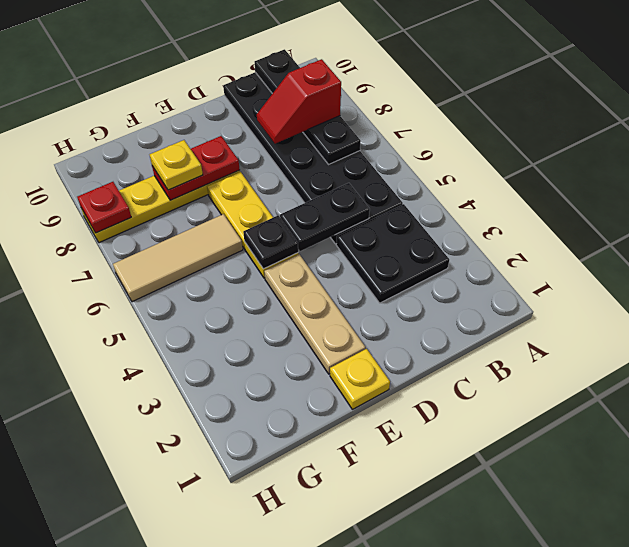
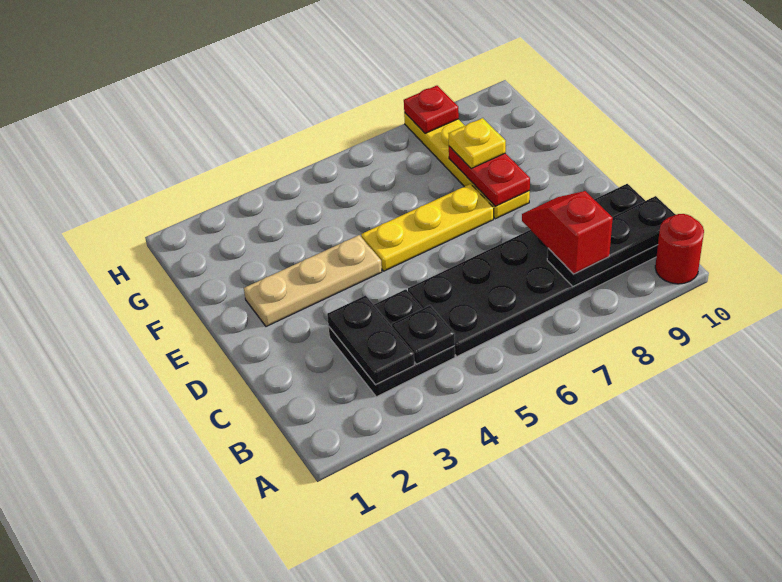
none -> red 1x1 round brick [655,214,704,284]
black 1x4 plate [255,49,361,164] -> black 1x3 plate [547,196,676,287]
black 1x2 plate [280,183,370,251] -> black 1x2 plate moved to [327,295,414,385]
yellow 1x1 plate [330,349,390,409] -> none
black 1x1 plate [243,216,298,269] -> black 1x1 plate moved to [392,305,455,364]
tan 1x3 tile [113,214,243,302] -> none

